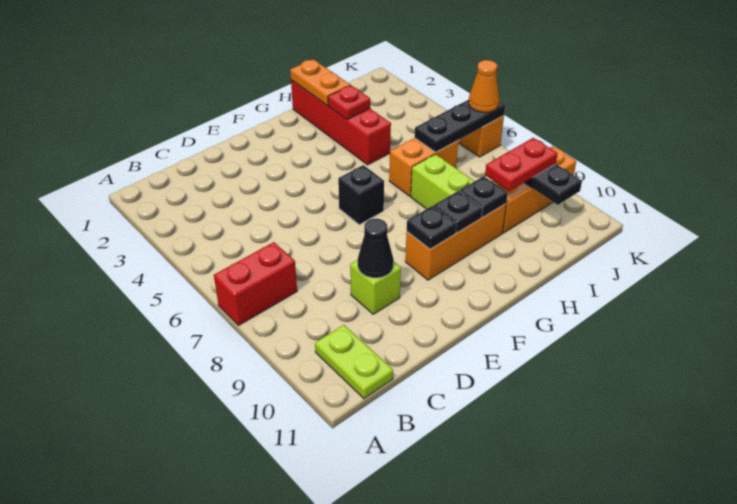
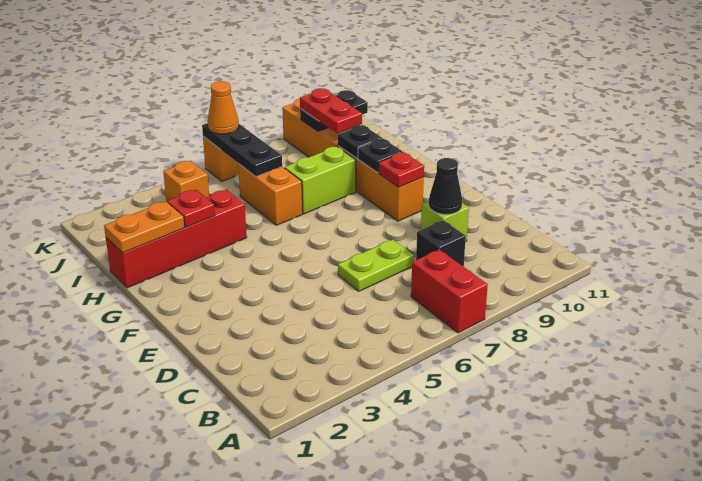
lime 1x2 plate [315,325,393,399] -> lime 1x2 plate moved to [338,239,414,291]
black 1x1 brick [338,165,384,225] -> black 1x1 brick moved to [416,220,466,267]
black 1x1 plate [407,206,456,249] -> red 1x1 plate [379,152,424,187]
none -> orange 1x1 brick [163,161,209,202]

